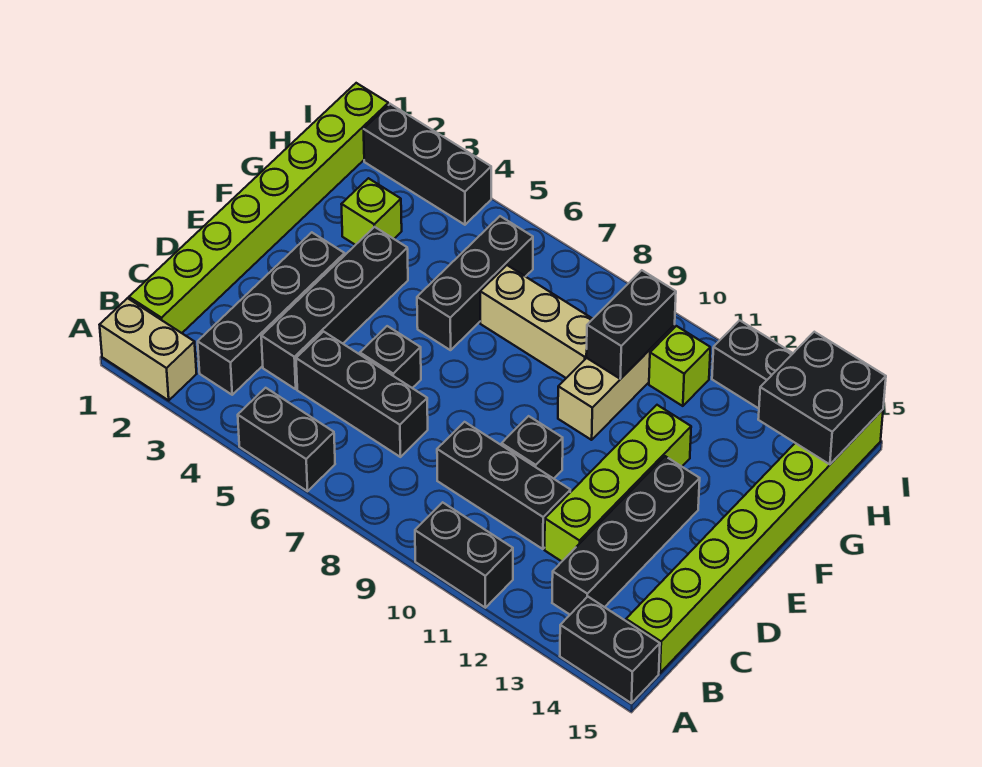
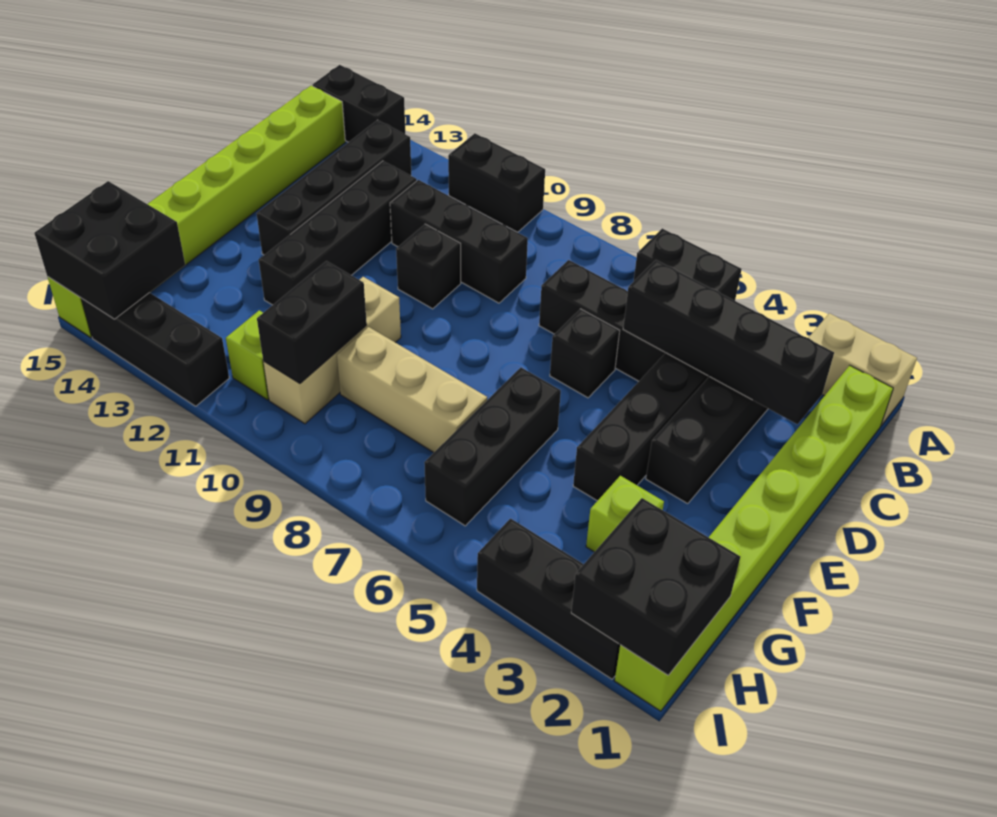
none -> black 1x4 brick [623,260,834,424]
lime 1x4 brick [545,405,691,561] -> black 1x4 brick [259,161,417,305]
none -> black 2x2 brick [571,498,740,675]

